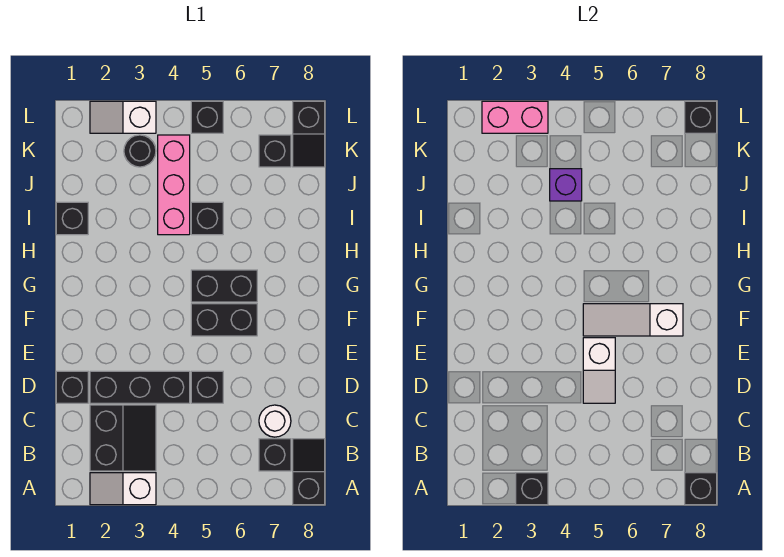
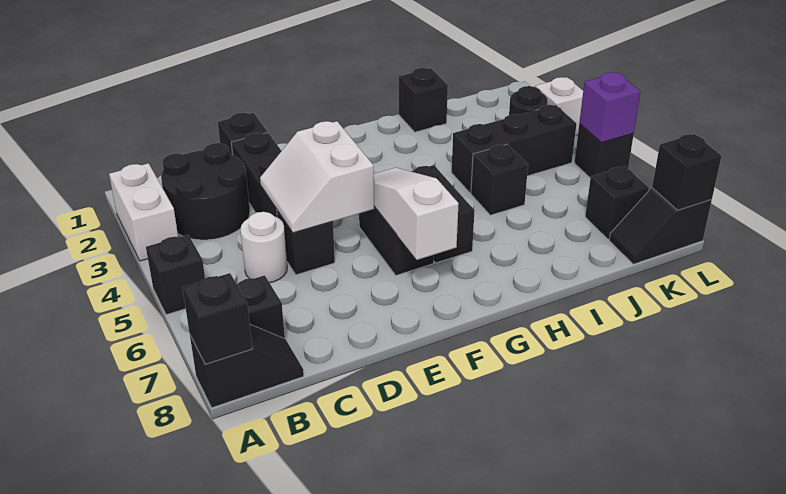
white 1x2 slope [90,473,156,505] -> white 1x2 brick [109,163,178,261]
black 1x1 brick [516,473,548,505] -> black 1x1 brick moved to [146,235,205,315]
black 2x2 slope [90,405,156,471] -> black 2x2 round brick [161,143,250,240]
white 1x1 round brick [259,405,291,437] -> white 1x1 round brick moved to [240,212,287,283]
white 1x2 slope [583,338,615,403] -> white 2x2 slope [260,121,374,233]
pink 1x3 brick [158,135,190,235] -> black 1x3 brick [451,105,577,193]
purple 1x1 brick [550,169,582,201] -> purple 1x1 brick moved to [579,72,641,143]
pink 1x2 brick [482,101,548,133] -> none

